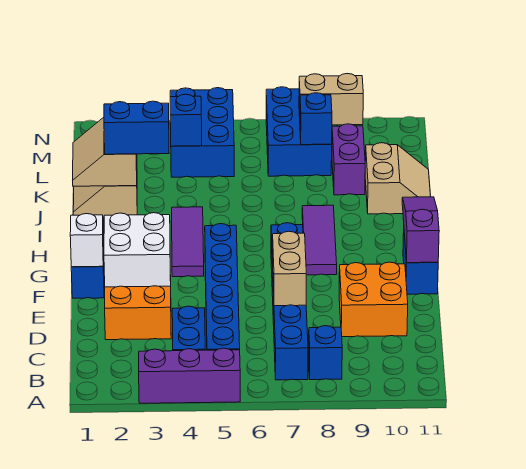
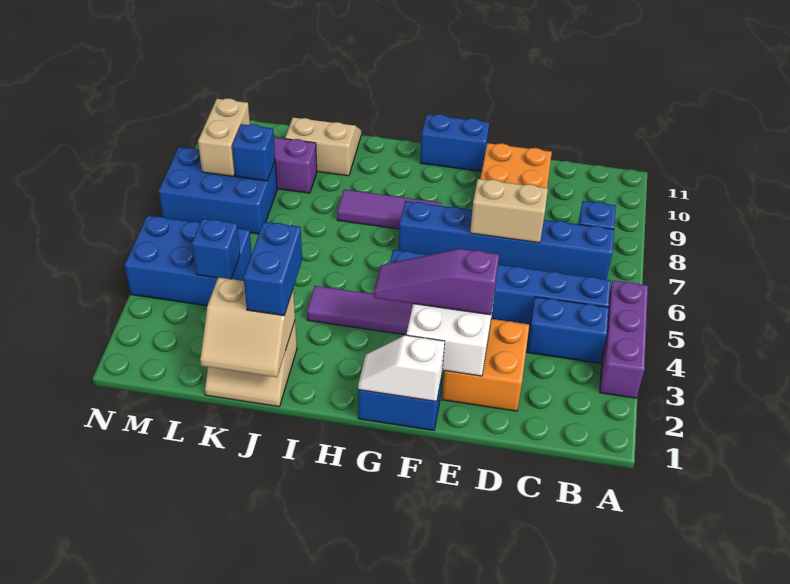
purple 1x3 slope [402,197,439,263] -> purple 1x3 slope moved to [374,249,499,315]

